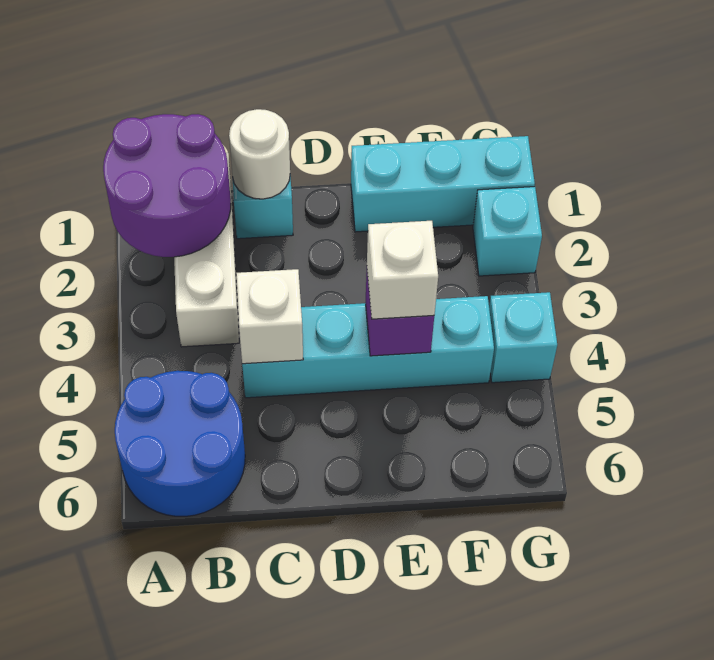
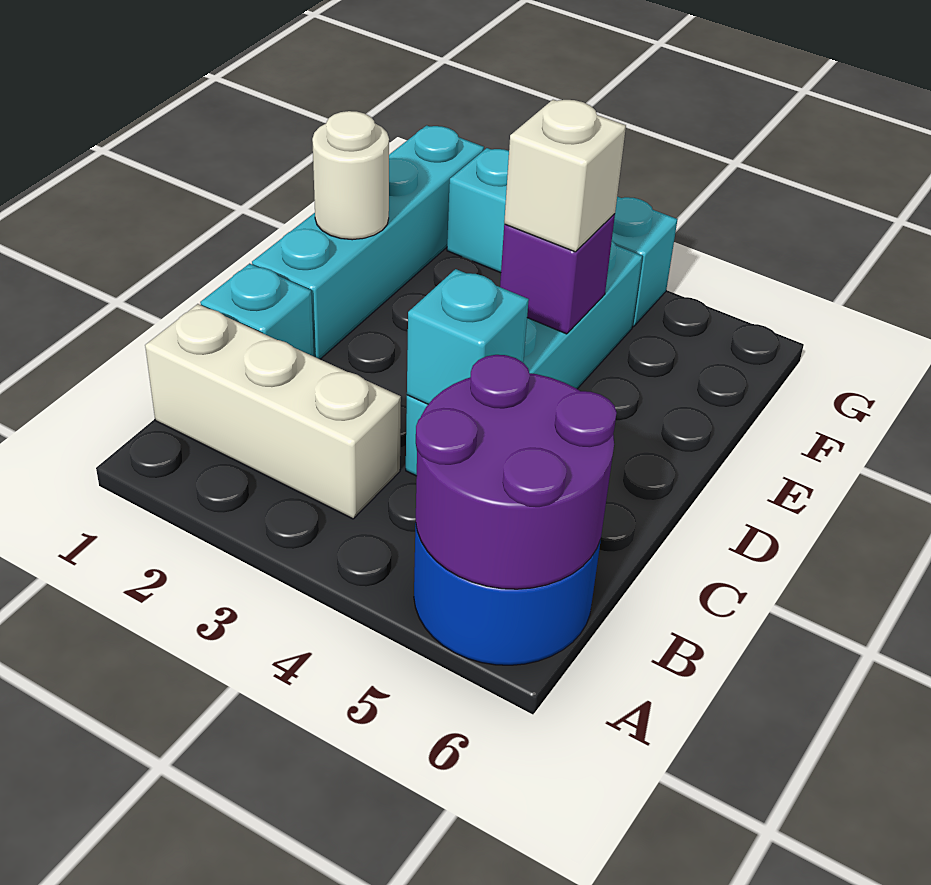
purple 2x2 round brick [103,114,231,257] -> purple 2x2 round brick moved to [416,355,617,589]
white 1x1 round brick [229,109,290,199] -> white 1x1 round brick moved to [312,111,389,240]
white 1x1 brick [236,269,303,364] -> cyan 1x1 brick [407,269,529,404]
cyan 1x3 brick [351,136,535,232] -> cyan 1x4 brick [252,125,484,359]

